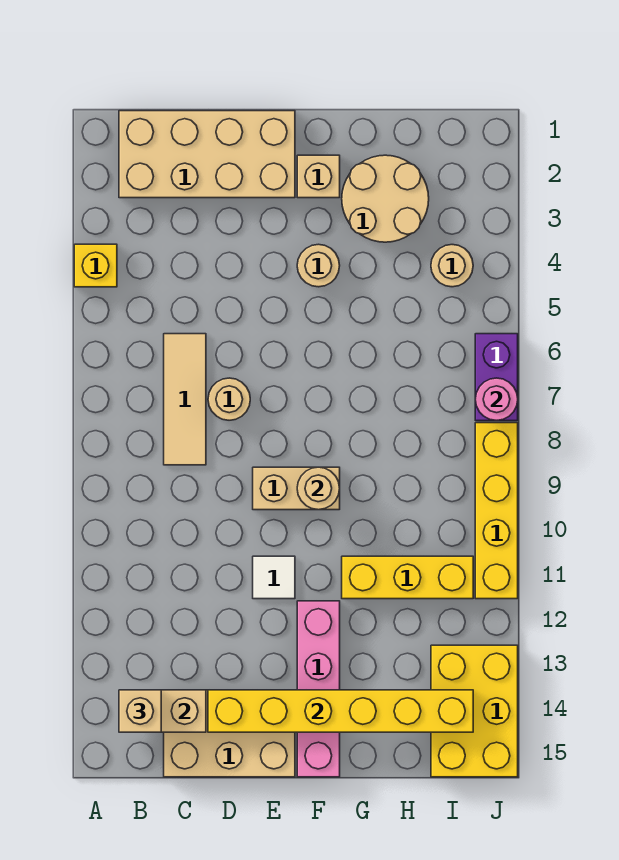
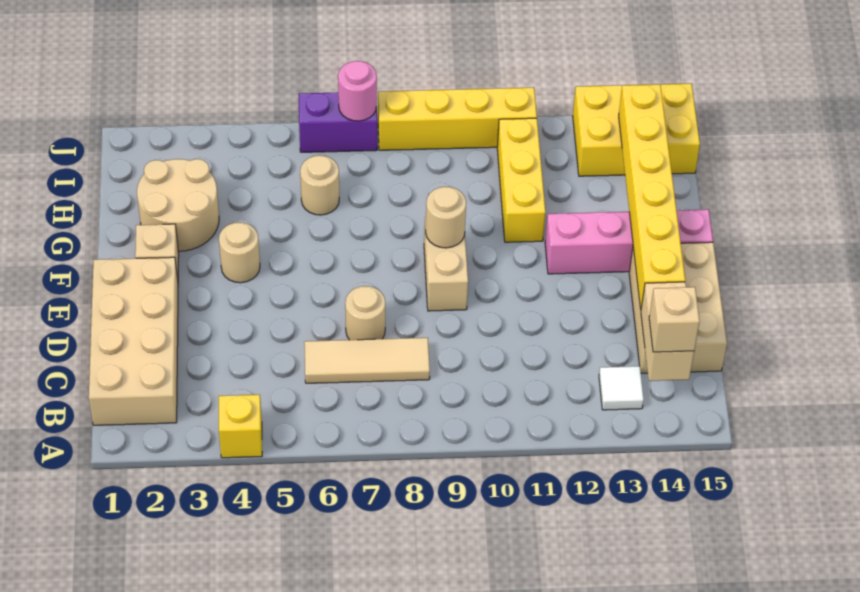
white 1x1 tile [253,556,295,599] -> white 1x1 tile moved to [599,366,644,410]
tan 1x1 round brick [431,245,473,287] -> tan 1x1 round brick moved to [300,155,339,215]

